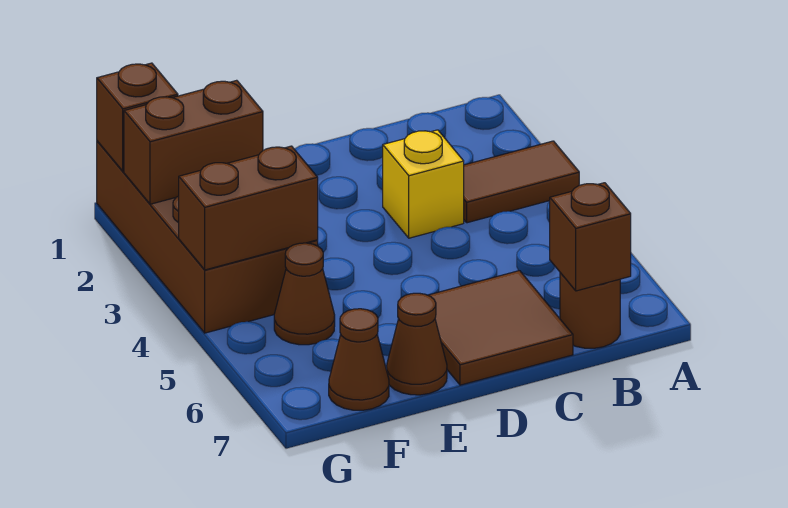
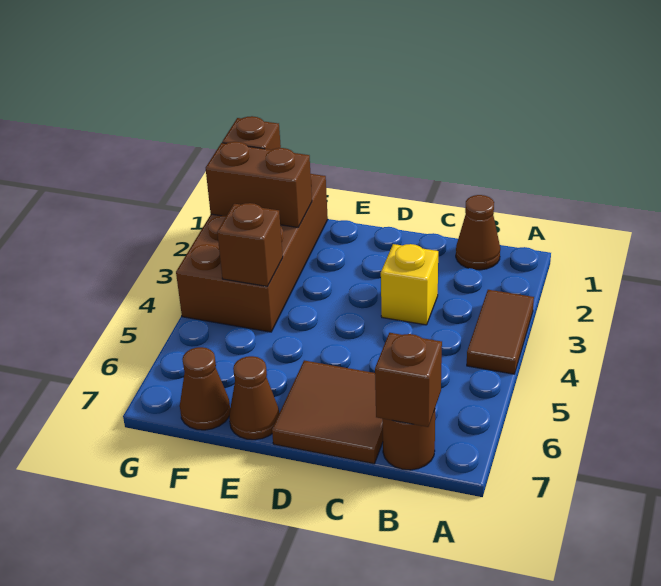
brown 1x2 tile [464,141,579,223] -> brown 1x2 tile turned to [467,290,534,374]
brown 1x2 brick [179,146,318,270] -> brown 1x1 brick [217,203,283,286]
brown 1x1 cone [274,243,335,345] -> brown 1x1 cone moved to [456,195,500,270]

